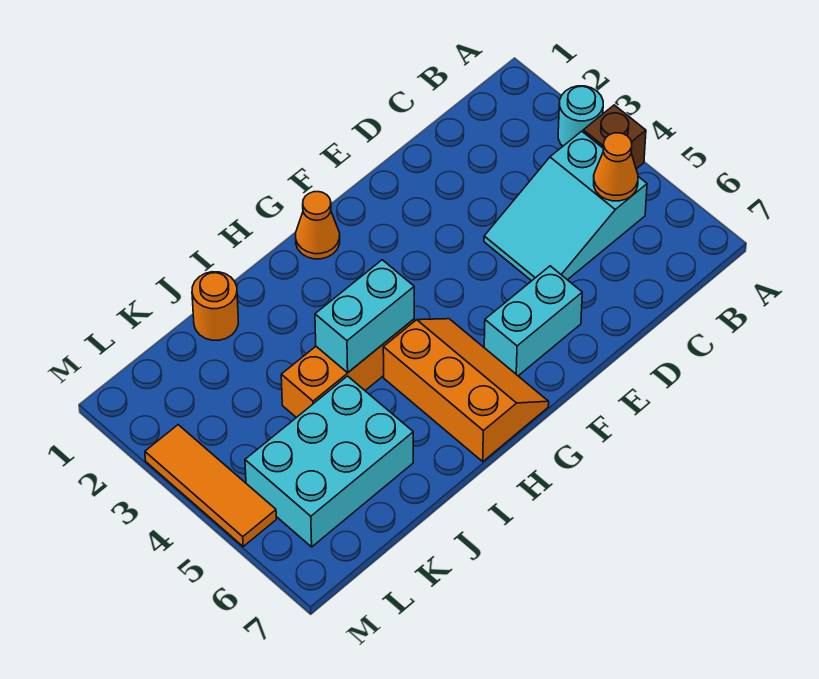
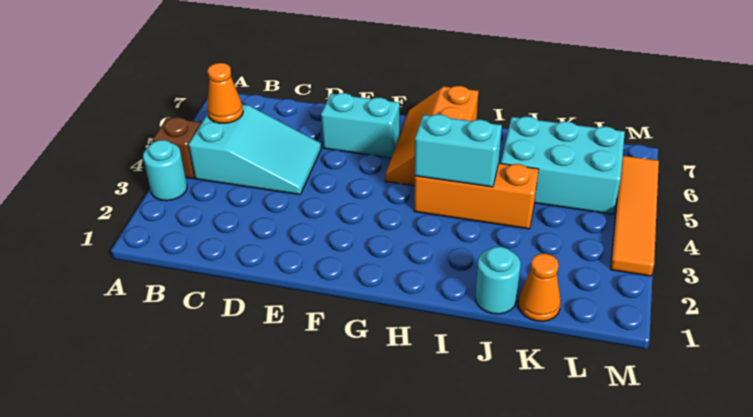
orange 1x1 cone [296,192,340,259] -> orange 1x1 cone moved to [518,254,561,321]
orange 1x1 round brick [192,272,238,340] -> cyan 1x1 round brick [475,247,520,314]
orange 1x3 tile [145,425,276,546] -> orange 1x4 tile [610,156,659,276]

